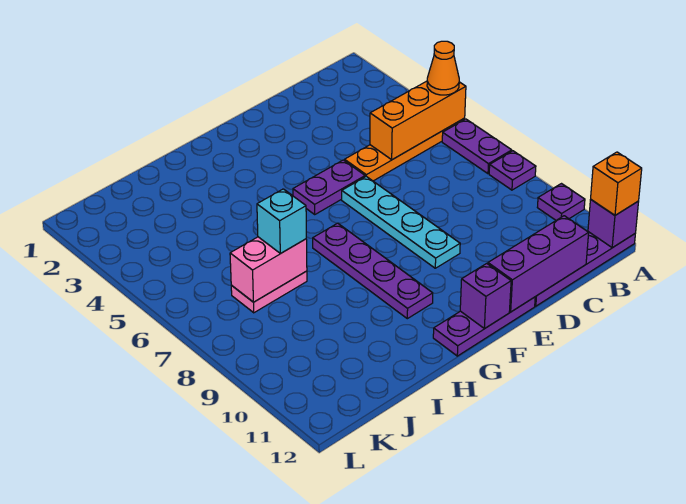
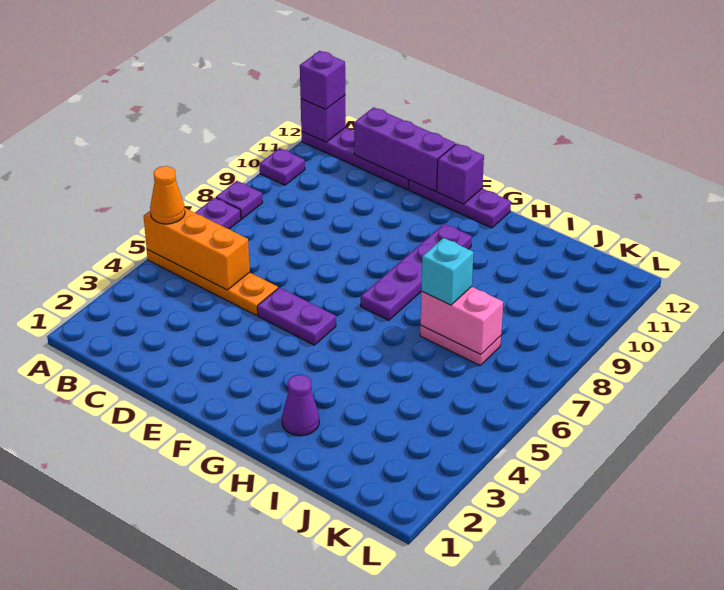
orange 1x1 brick [591,152,642,215] -> purple 1x1 brick [300,51,345,110]
cyan 1x4 plate [342,176,460,268] -> none
none -> purple 1x1 cone [282,375,319,436]

